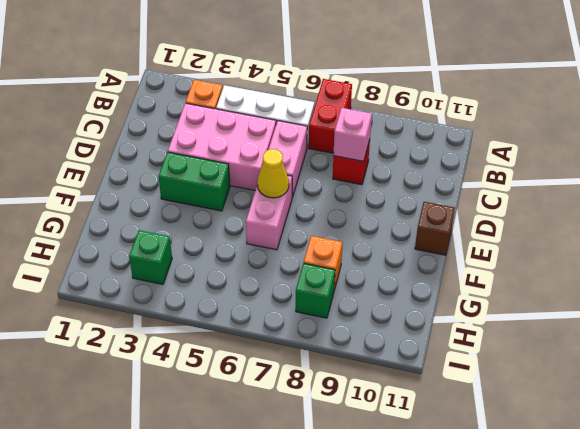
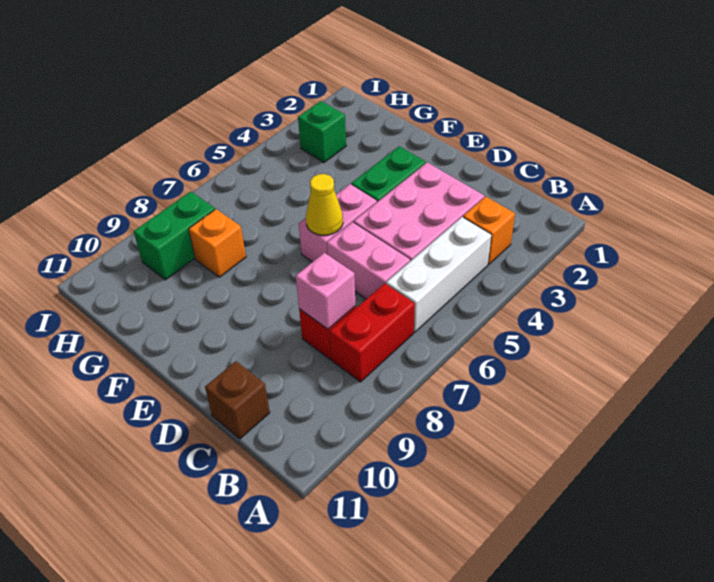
red 1x2 brick [309,79,352,153] -> red 1x2 brick turned to [330,283,415,382]
pink 1x2 brick [246,175,292,250] -> pink 1x2 brick turned to [299,184,377,262]
brown 1x1 brick [415,202,455,255] -> brown 1x1 brick moved to [205,361,270,439]
green 1x1 brick [296,263,335,318] -> green 1x2 brick [134,192,215,280]

